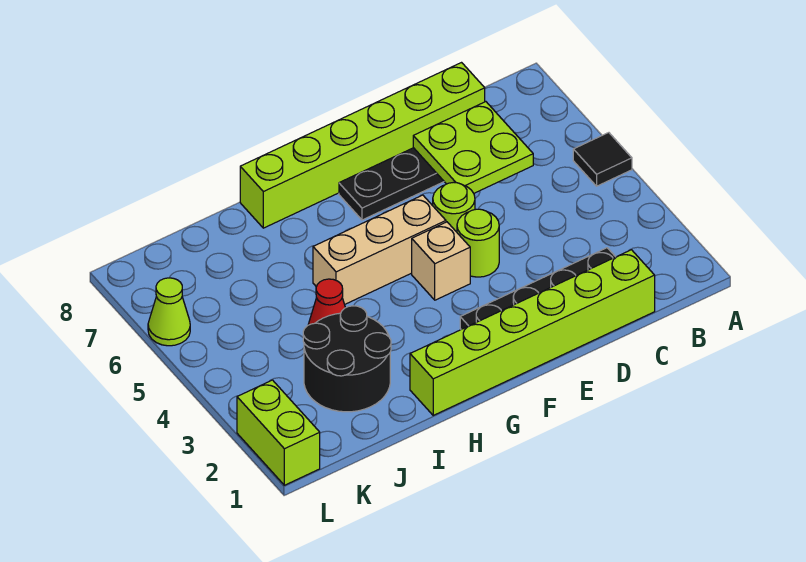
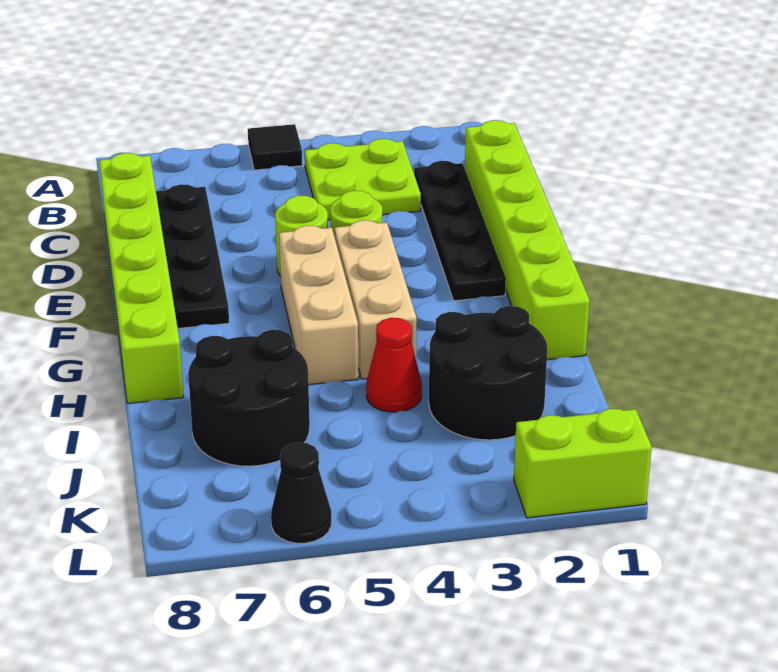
lime 2x2 plate [413,102,533,193] -> lime 2x2 plate moved to [305,139,421,220]
tan 1x1 brick [412,222,470,300] -> tan 1x3 brick [335,220,417,379]
none -> black 2x2 round brick [188,330,310,466]
lime 1x1 cone [148,278,190,346] -> black 1x1 cone [271,443,331,543]

